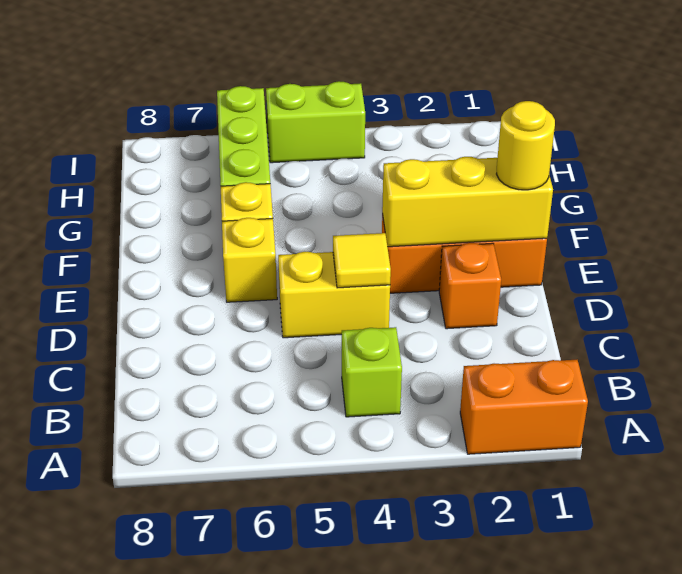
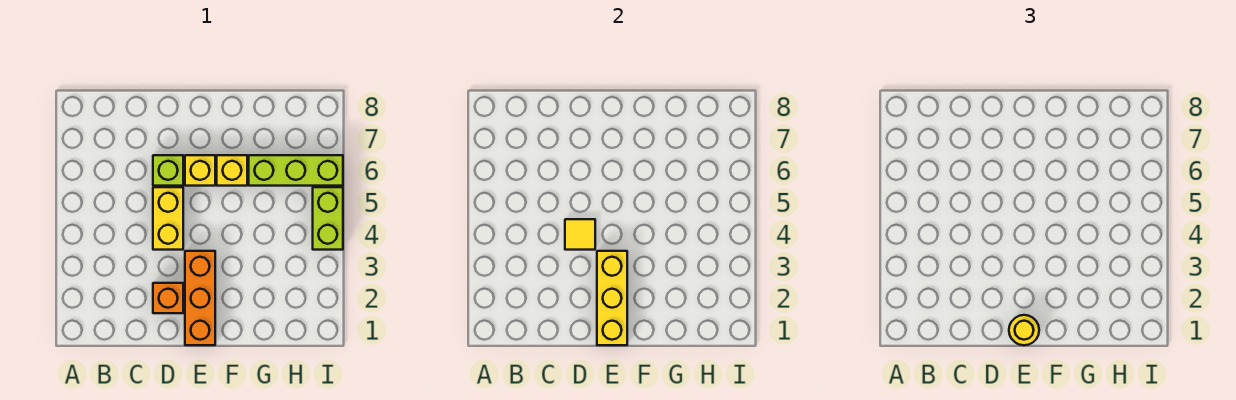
orange 1x2 brick [460,360,588,454] -> none
lime 1x1 brick [342,327,402,417] -> lime 1x1 brick moved to [153,155,183,186]

